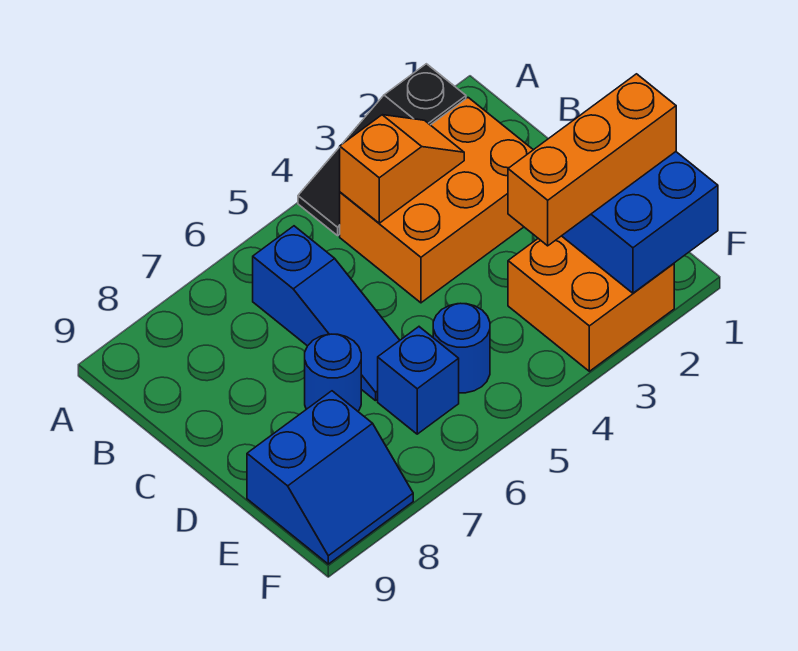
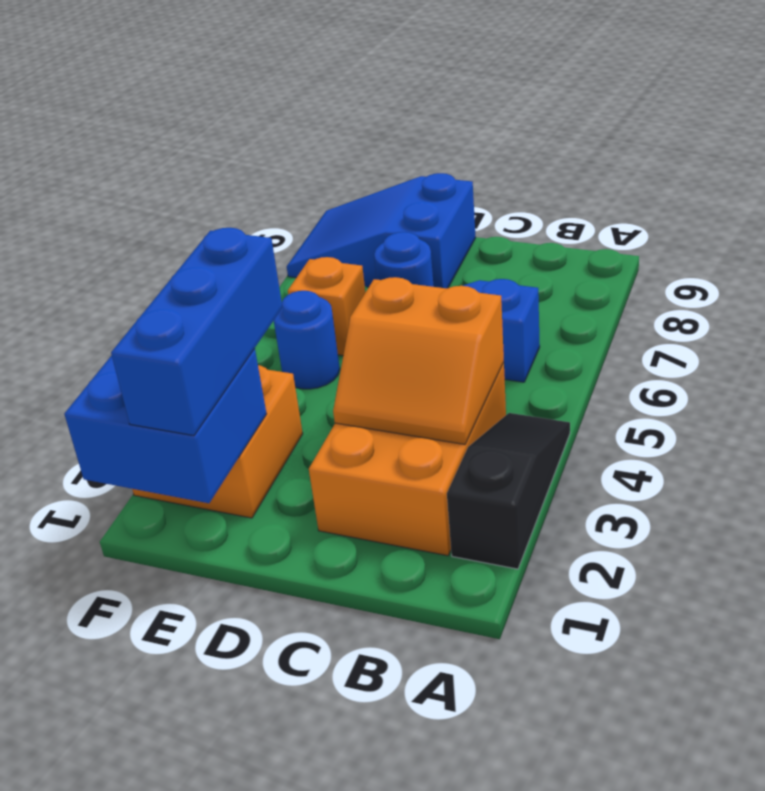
orange 1x2 slope [340,115,464,223] -> orange 2x2 slope [333,277,504,444]
orange 1x3 brick [508,74,676,246] -> blue 1x3 brick [111,228,283,436]
blue 1x1 brick [378,327,459,434] -> orange 1x1 brick [288,257,365,355]
blue 2x2 slope [247,391,413,564] -> blue 2x3 slope [287,173,476,289]

